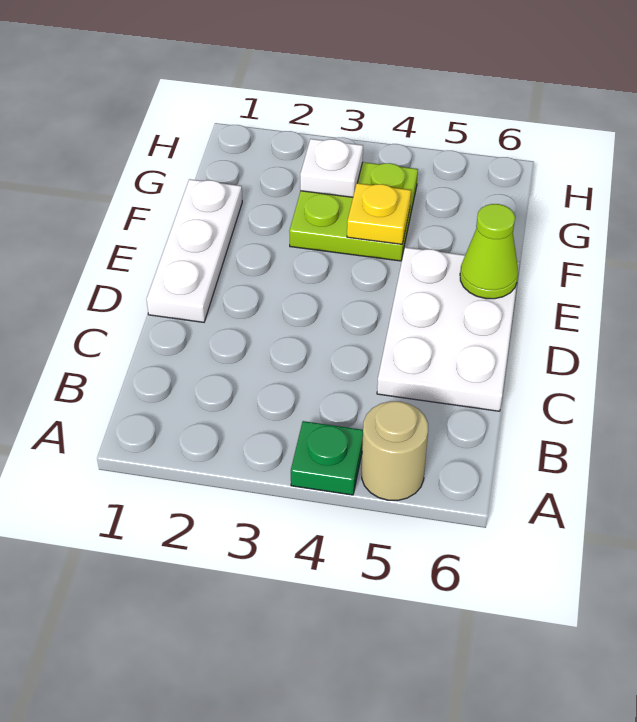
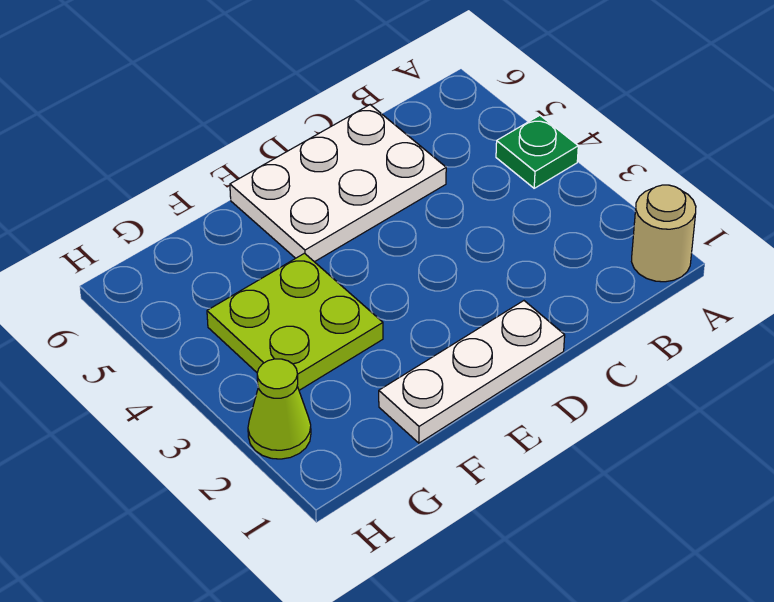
tan 1x1 round brick [362,401,428,500] -> tan 1x1 round brick moved to [632,185,696,282]
lime 1x1 cone [460,204,518,299] -> lime 1x1 cone moved to [248,359,311,459]
yellow 1x1 plate [347,183,411,244] -> none
white 1x1 plate [300,139,363,197] -> none

